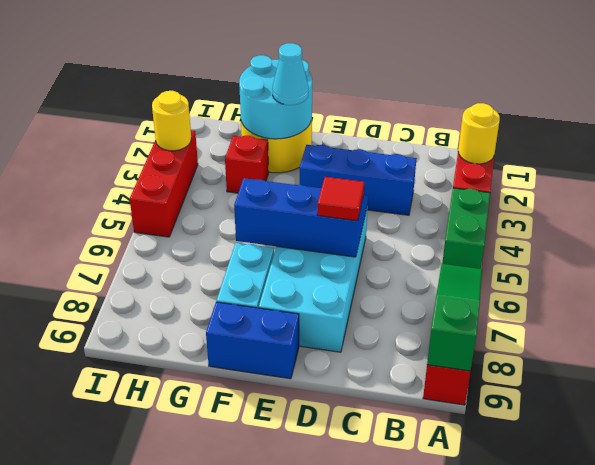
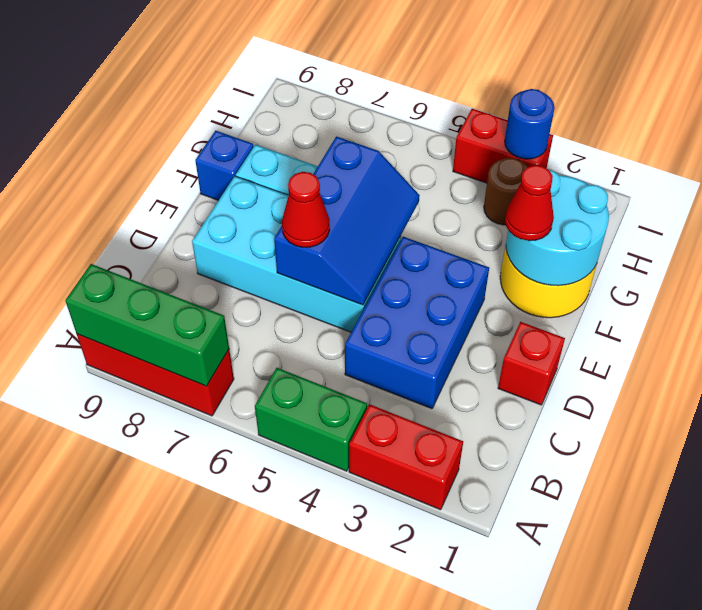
yellow 1x1 round brick [458,103,500,164] -> none
green 1x3 slope [427,264,482,371] -> green 1x3 brick [65,264,229,386]
blue 1x3 brick [300,145,417,215] -> blue 2x3 brick [345,237,489,409]
red 1x1 tile [317,177,364,221] -> red 1x1 cone [282,172,330,247]
blue 1x2 brick [206,302,299,379] -> blue 1x1 brick [195,131,254,200]
cyan 1x1 cone [272,43,309,105] -> red 1x1 cone [505,165,554,241]
red 1x1 brick [225,136,269,193] -> red 1x1 brick moved to [498,322,565,405]
none -> brown 1x1 round brick [484,158,528,225]
red 1x3 brick [130,130,198,237] -> red 1x2 brick [453,109,553,183]
yellow 1x1 round brick [152,91,191,151] -> blue 1x1 round brick [505,89,555,159]

